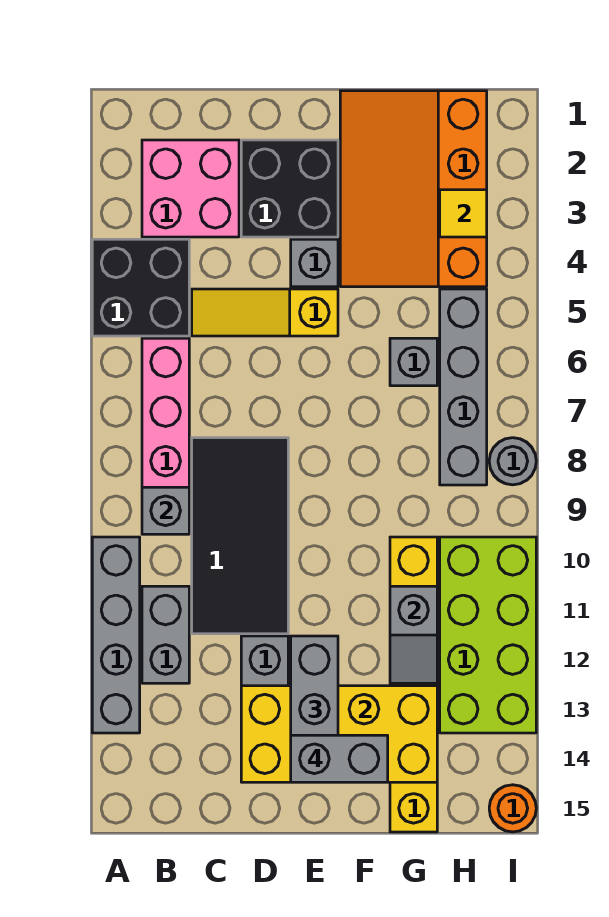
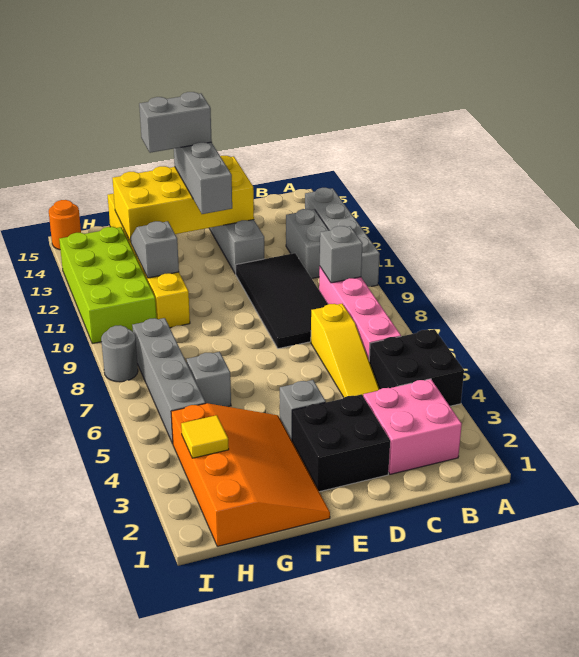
yellow 1x3 slope [192,289,338,336] -> yellow 1x3 slope turned to [311,304,379,397]

